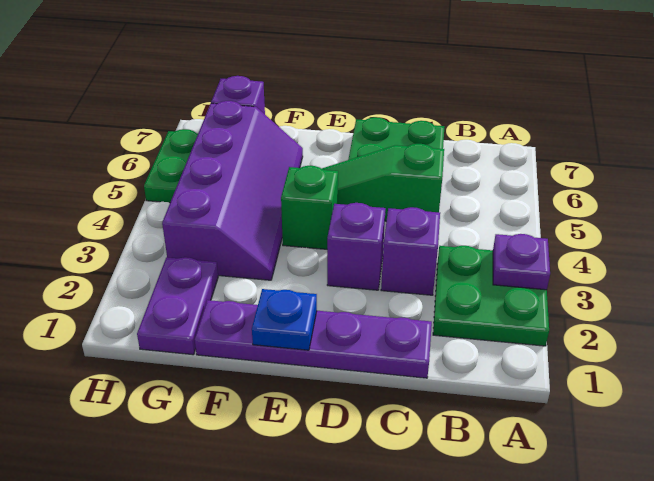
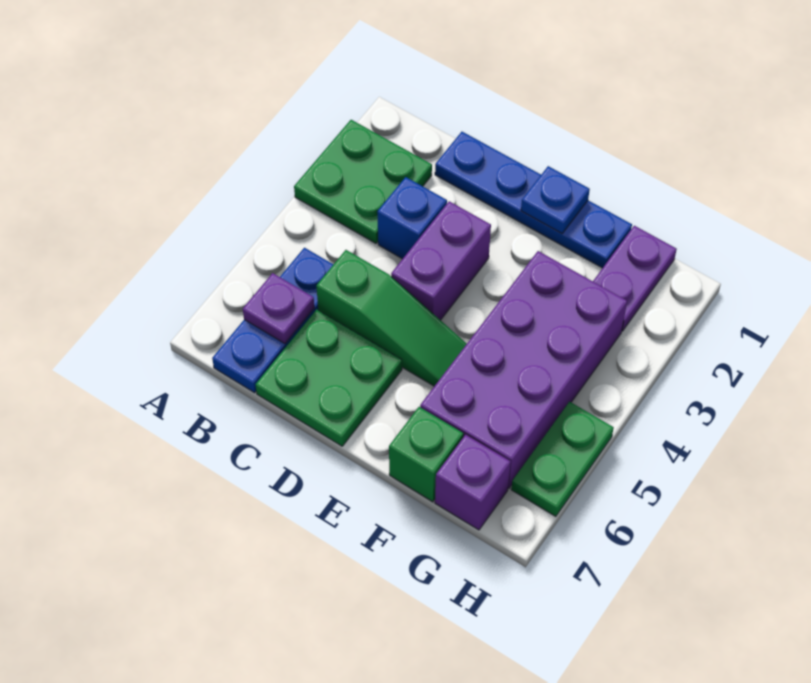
purple 1x1 plate [493,234,550,290] -> purple 1x1 plate moved to [243,273,314,344]
none -> blue 1x3 plate [212,248,333,393]
purple 1x4 plate [195,300,432,378] -> blue 1x4 plate [435,132,632,268]
purple 1x1 brick [381,207,440,295] -> blue 1x1 brick [377,177,447,259]
purple 1x1 brick [327,203,386,290] -> purple 1x2 brick [391,201,491,320]
green 1x1 brick [281,166,338,249] -> green 1x1 brick moved to [389,407,463,502]
purple 2x4 slope [162,101,303,280] -> purple 2x4 brick [420,251,627,488]

